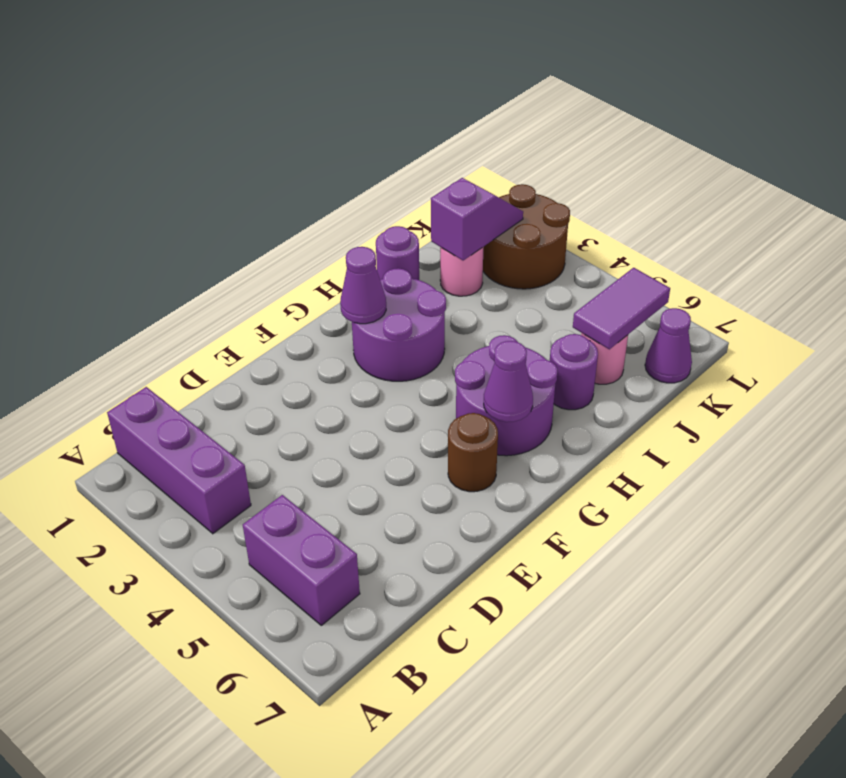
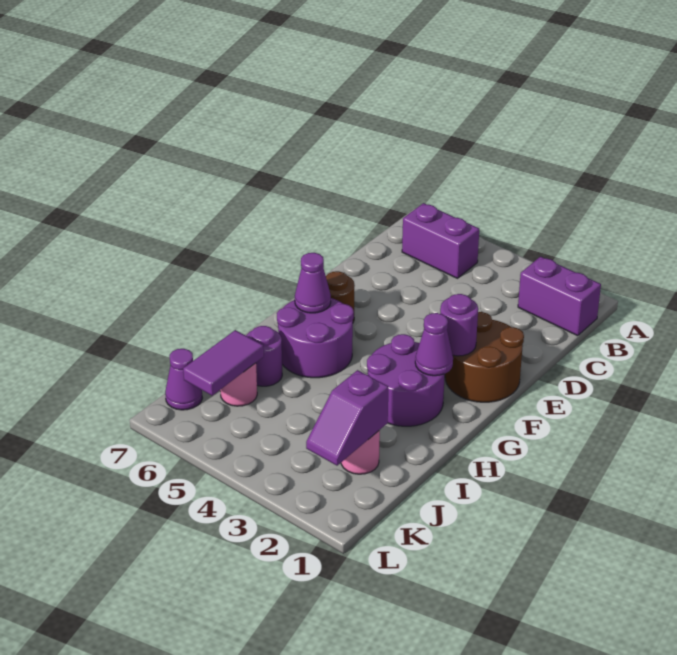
purple 1x3 brick [107,387,251,534] -> purple 1x2 brick [518,257,601,336]
purple 1x1 round brick [376,226,419,280] -> purple 1x1 round brick moved to [440,294,478,356]
brown 2x2 round brick [483,184,570,289] -> brown 2x2 round brick moved to [445,312,524,402]

